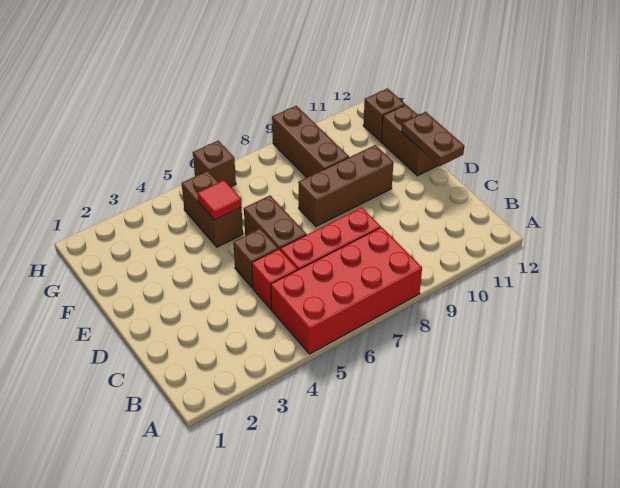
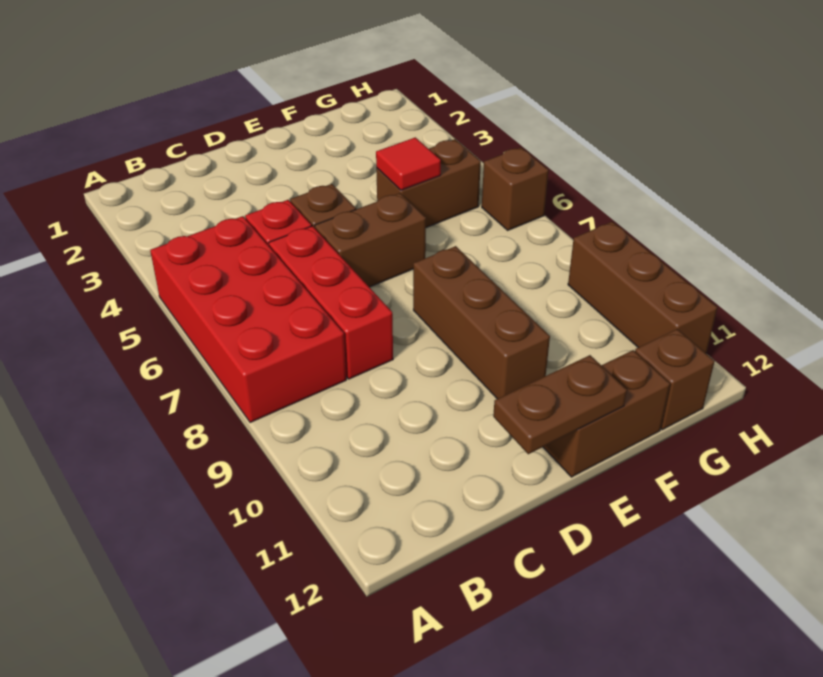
brown 1x3 brick [272,106,349,178] -> brown 1x3 brick turned to [568,222,718,353]

